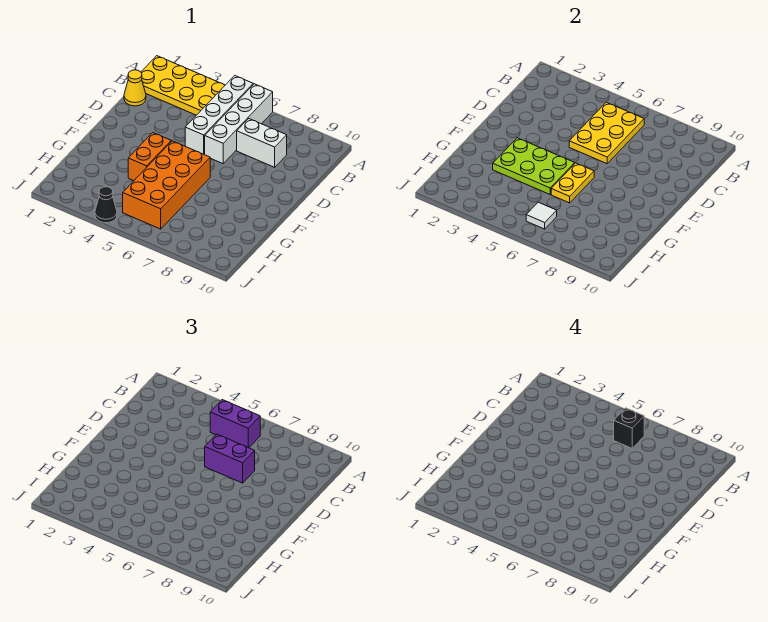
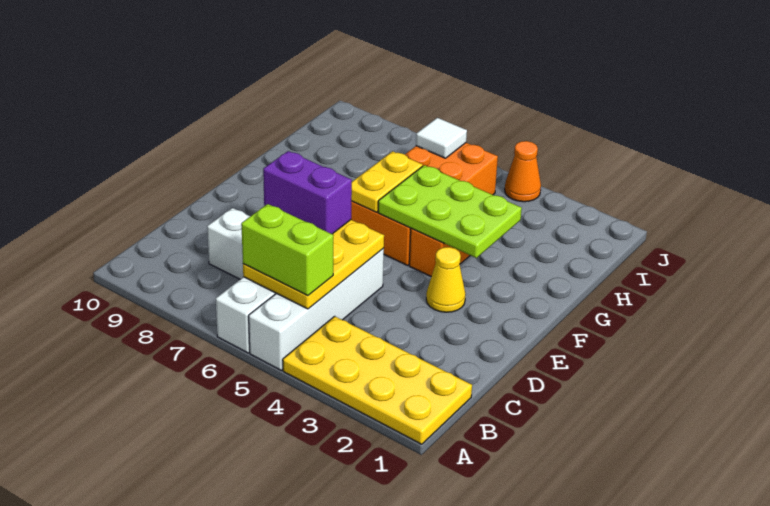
purple 1x2 brick [210,400,260,448] -> lime 1x2 brick [241,204,334,296]
black 1x1 brick [614,408,644,448] -> none
yellow 1x1 cone [124,70,146,106] -> yellow 1x1 cone moved to [426,247,465,312]
black 1x1 cone [95,187,117,223] -> orange 1x1 cone [505,141,541,202]

